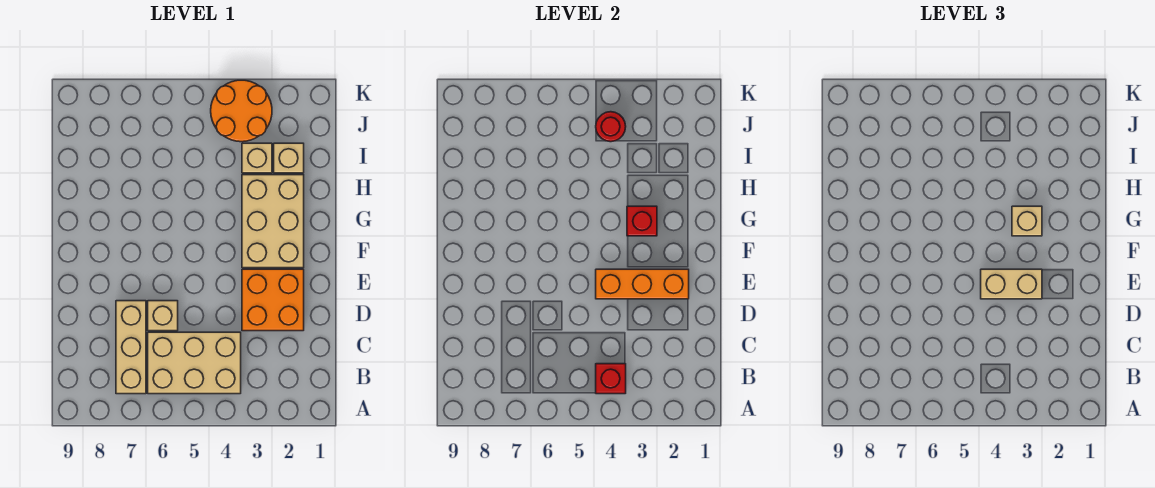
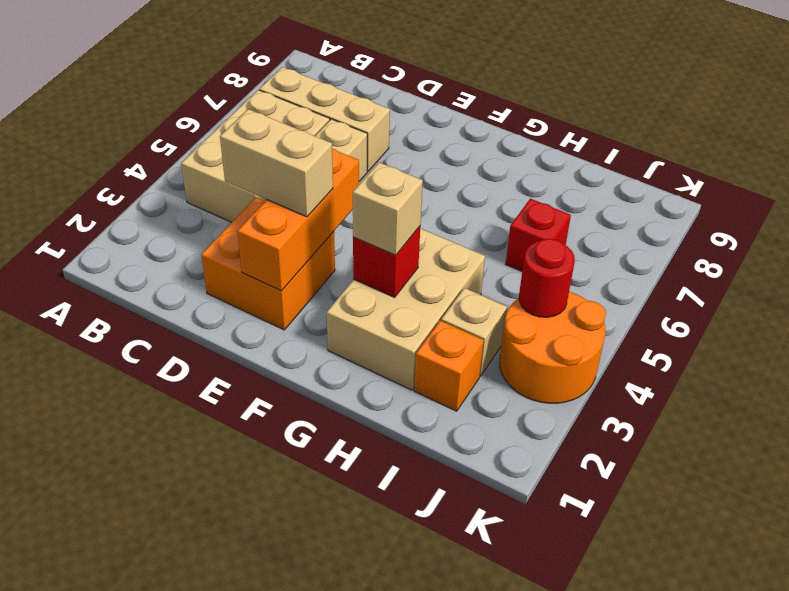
red 1x1 brick [596,364,626,394] -> red 1x1 brick moved to [506,199,571,271]
tan 1x2 brick [981,269,1042,299] -> tan 1x2 brick turned to [220,109,333,217]
tan 2x3 brick [242,175,304,268] -> tan 2x3 brick turned to [327,229,485,390]
tan 1x1 brick [274,143,304,173] -> orange 1x1 brick [414,321,484,411]

